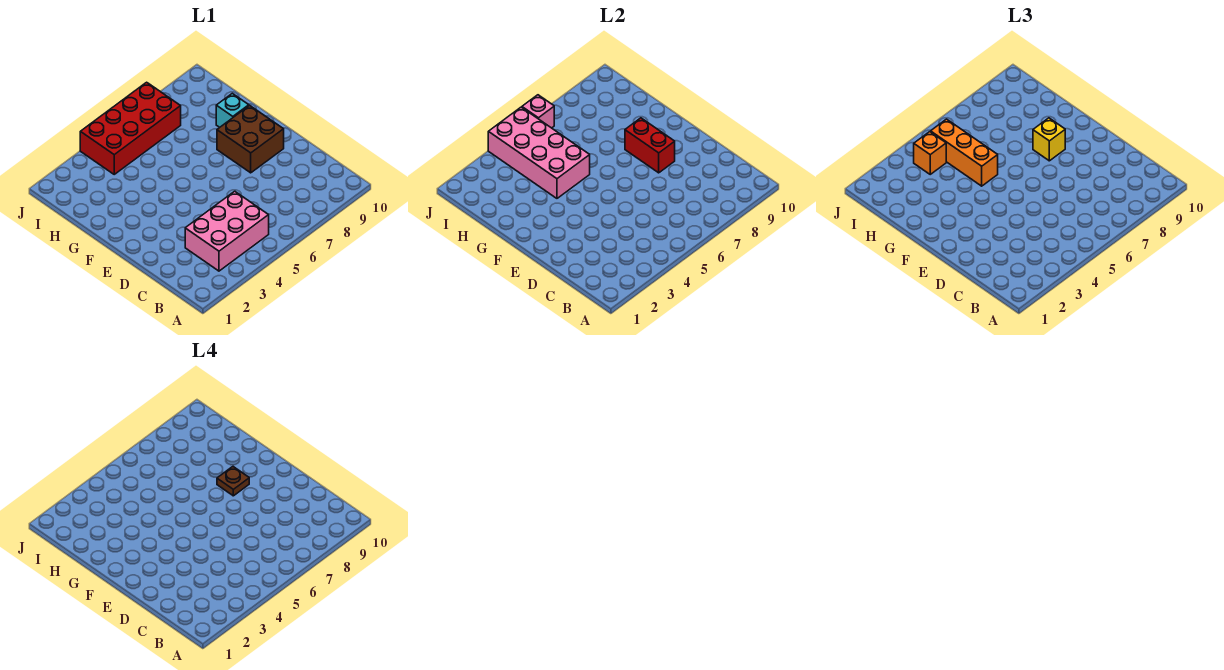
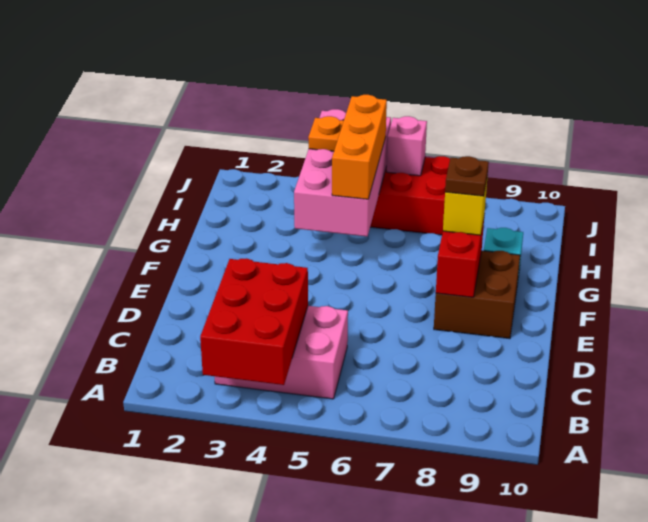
none -> red 2x3 brick [200,258,308,385]
orange 1x1 brick [914,132,946,174] -> orange 1x1 plate [308,116,344,151]

